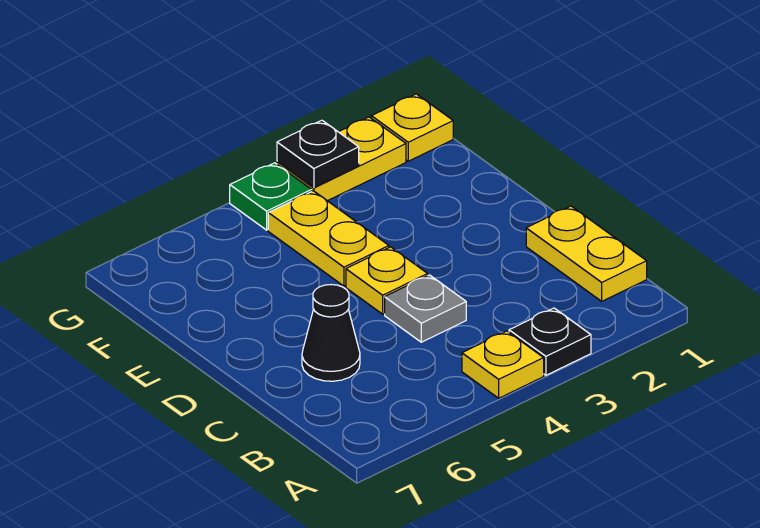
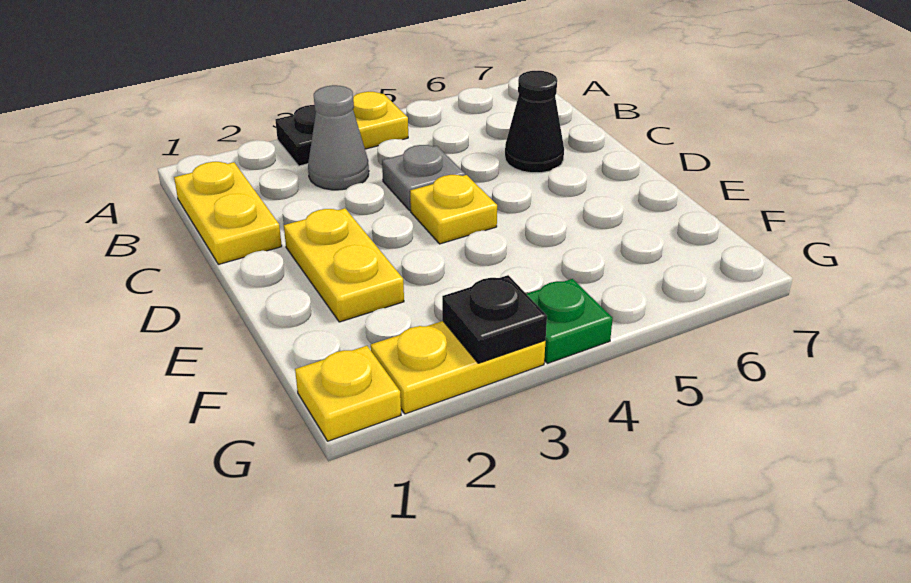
none -> grey 1x1 cone [308,85,369,190]
yellow 1x2 plate [268,191,389,286] -> yellow 1x2 plate moved to [284,208,404,322]

